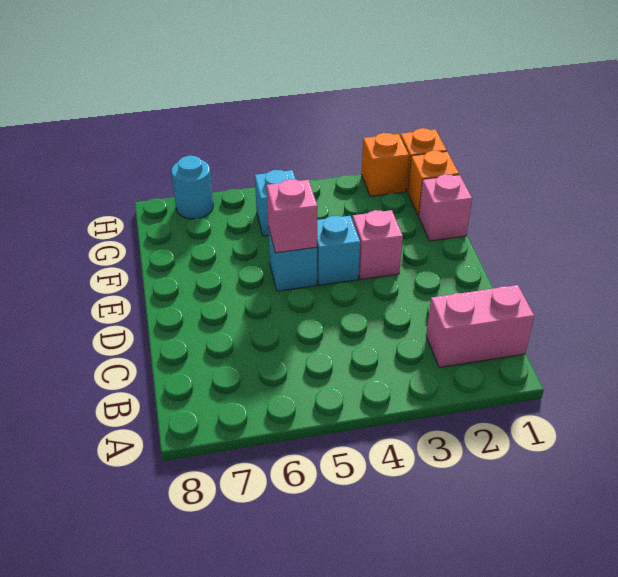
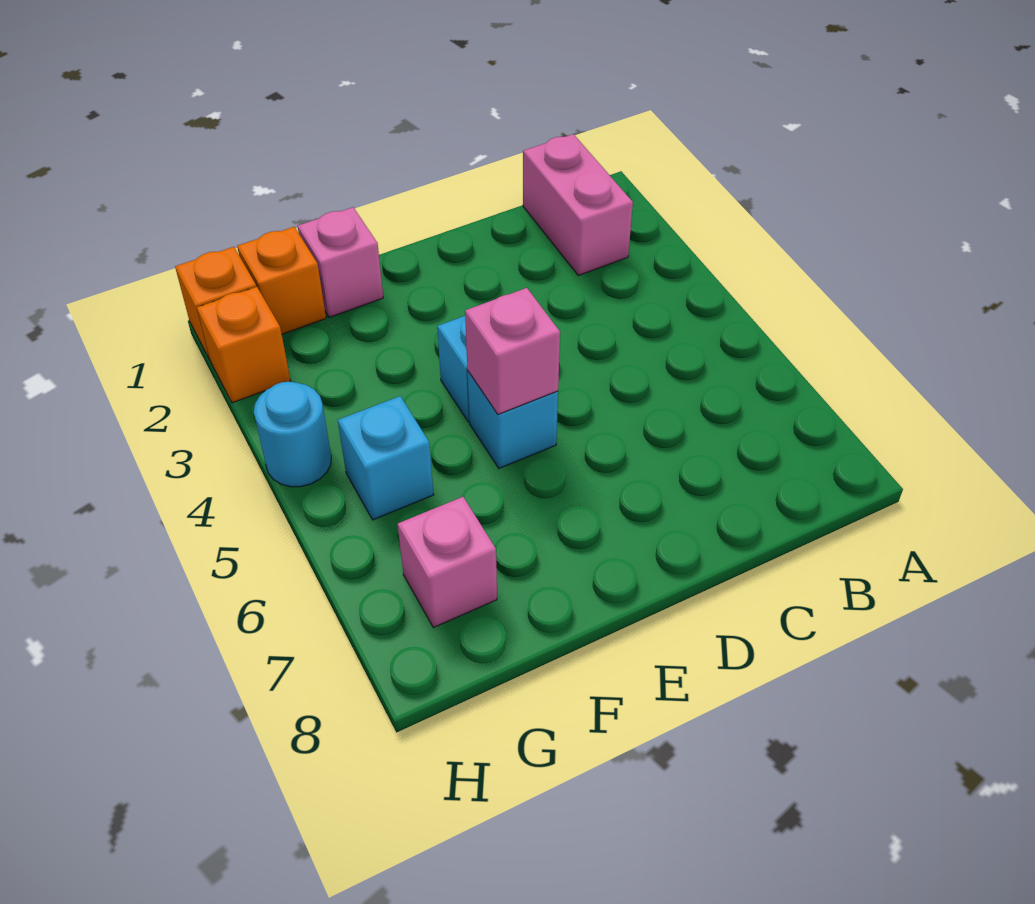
pink 1x1 brick [352,210,403,279] -> pink 1x1 brick moved to [398,497,497,628]
cyan 1x1 round brick [172,156,213,219] -> cyan 1x1 round brick moved to [254,382,331,487]

